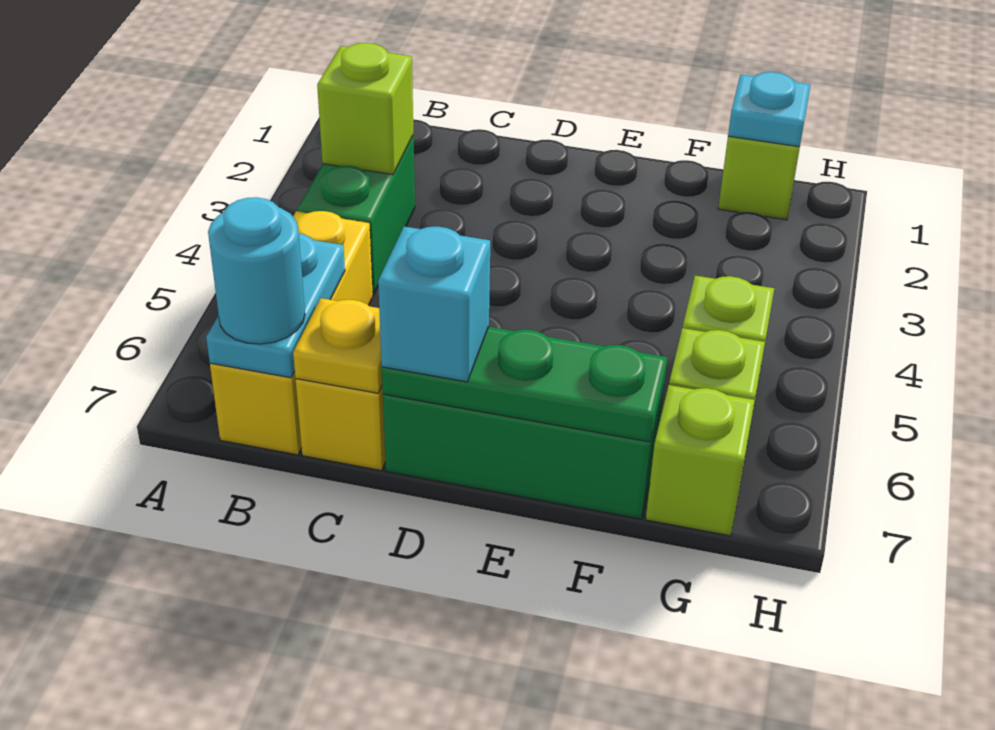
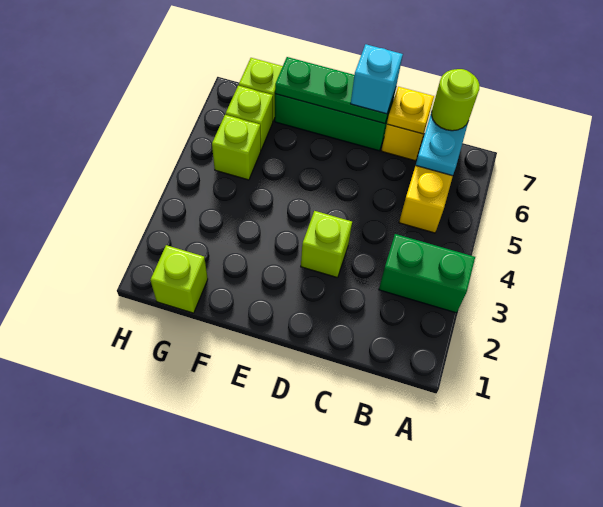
green 1x2 brick [297,136,415,295] -> green 1x2 brick turned to [379,234,475,313]
lime 1x1 brick [317,43,413,175] -> lime 1x1 brick moved to [301,211,352,278]
cyan 1x1 round brick [208,197,305,344] -> lime 1x1 round brick [431,69,479,131]
cyan 1x1 plate [728,72,811,147] -> none

